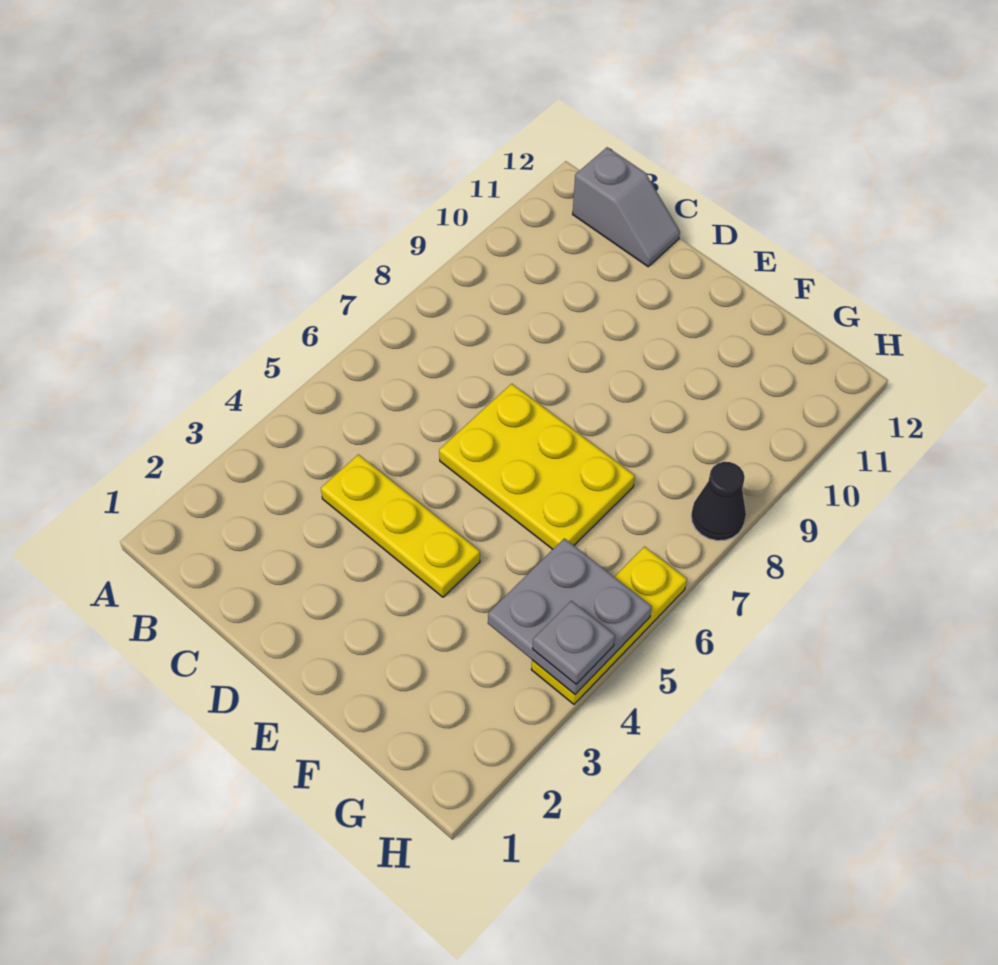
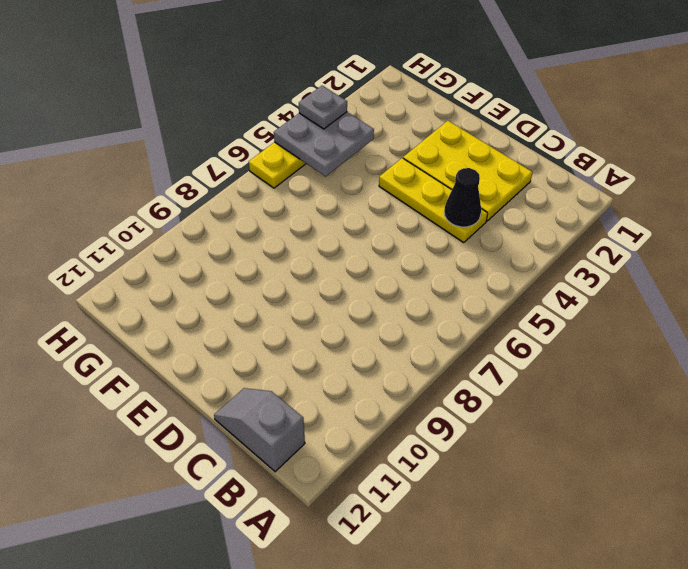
yellow 2x3 plate [439,384,635,549] -> yellow 2x3 plate moved to [403,121,533,221]
black 1x1 cone [691,462,746,541] -> black 1x1 cone moved to [444,168,481,227]

